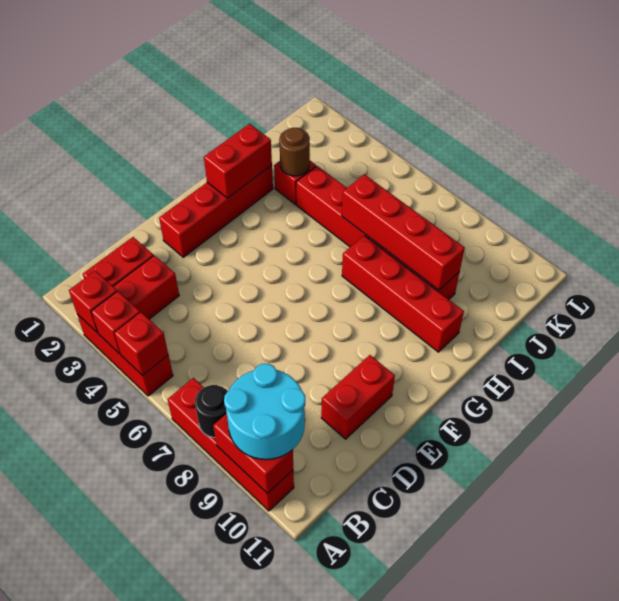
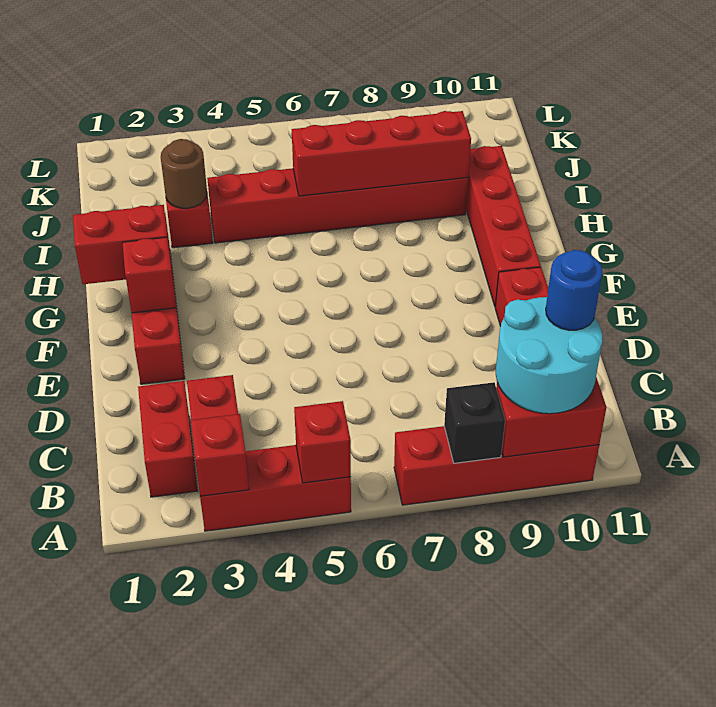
red 1x1 brick [91,291,140,354] -> red 1x1 brick moved to [123,237,176,313]
black 1x1 round brick [195,385,228,437] -> black 1x1 brick [444,382,505,463]
none -> blue 1x1 round brick [546,250,602,330]
red 1x2 brick [204,124,272,198] -> red 1x2 brick turned to [73,205,172,284]
red 1x4 brick [342,236,464,352] -> red 1x4 brick turned to [466,146,541,306]

